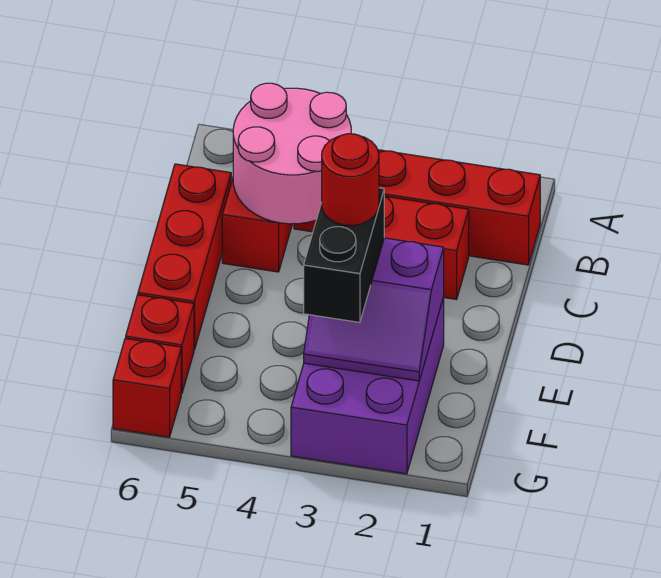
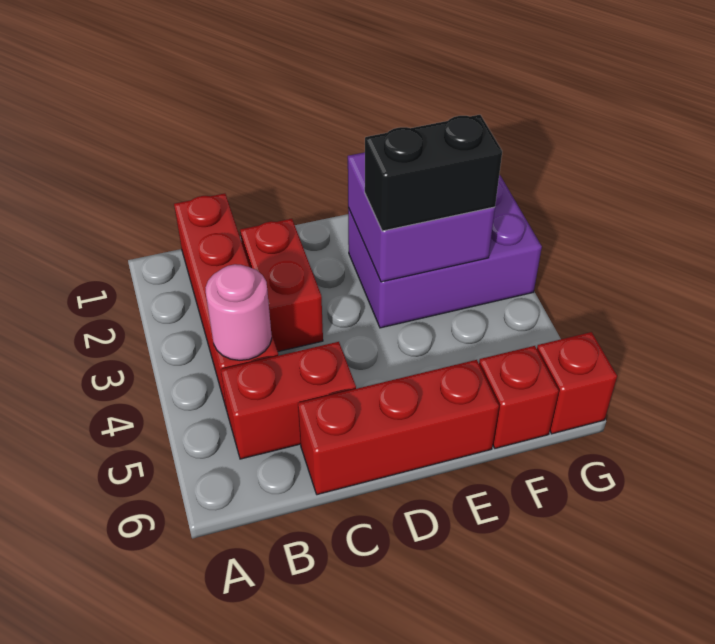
pink 2x2 round brick [233,83,351,224] -> pink 1x1 round brick [205,264,272,360]
purple 2x2 slope [304,238,444,381] -> purple 2x2 brick [348,152,495,282]
red 1x1 round brick [322,134,379,226] -> none

